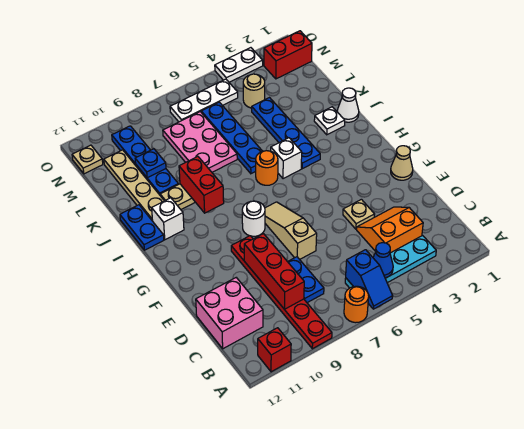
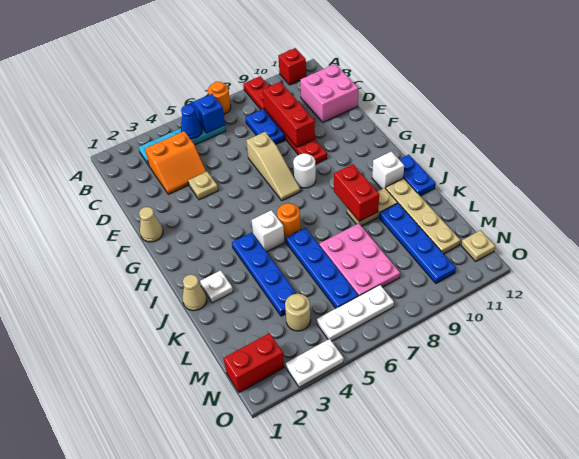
white 1x1 cone [337,88,359,122] -> tan 1x1 cone [183,275,207,311]
blue 1x1 plate [135,149,166,178] -> none

